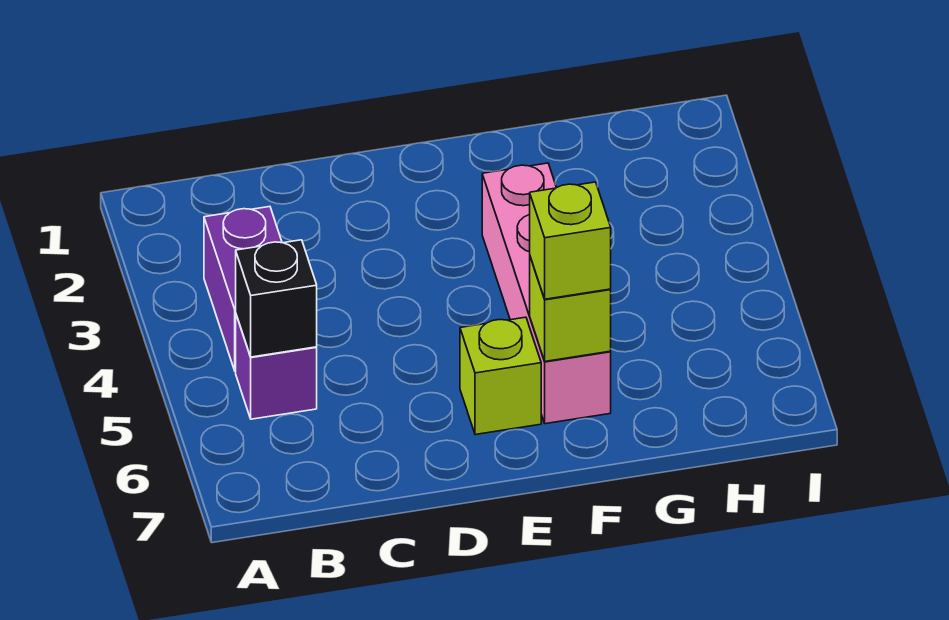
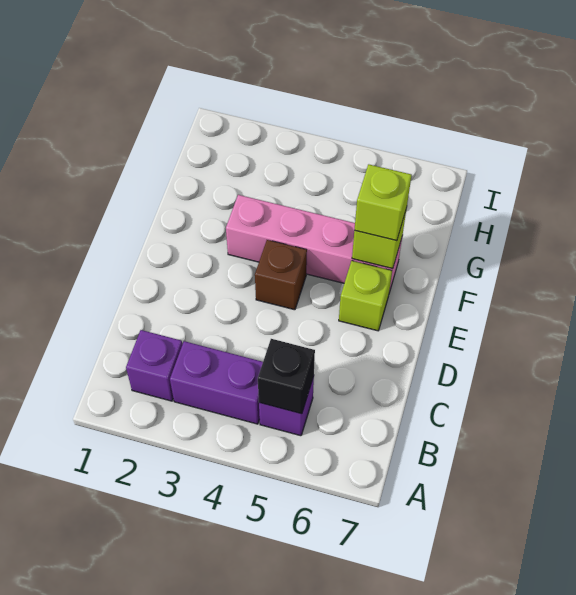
none -> purple 1x1 brick [126,330,182,401]
none -> brown 1x1 brick [255,240,307,310]

